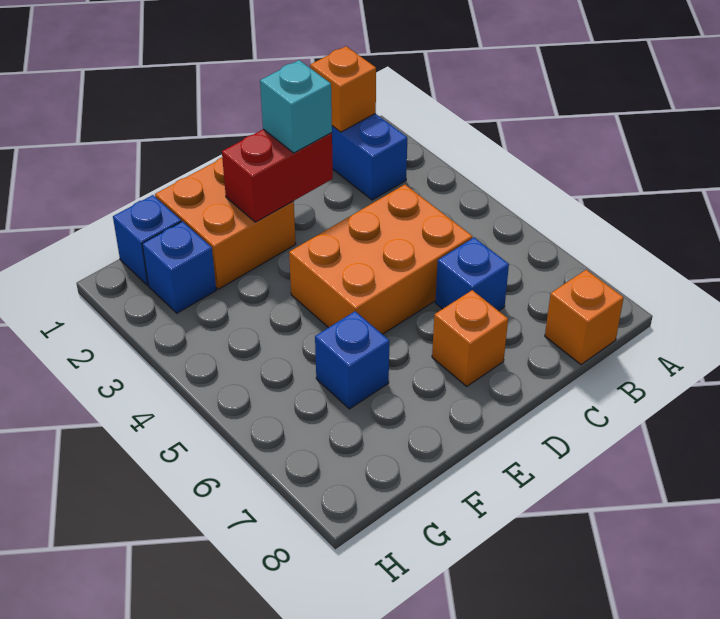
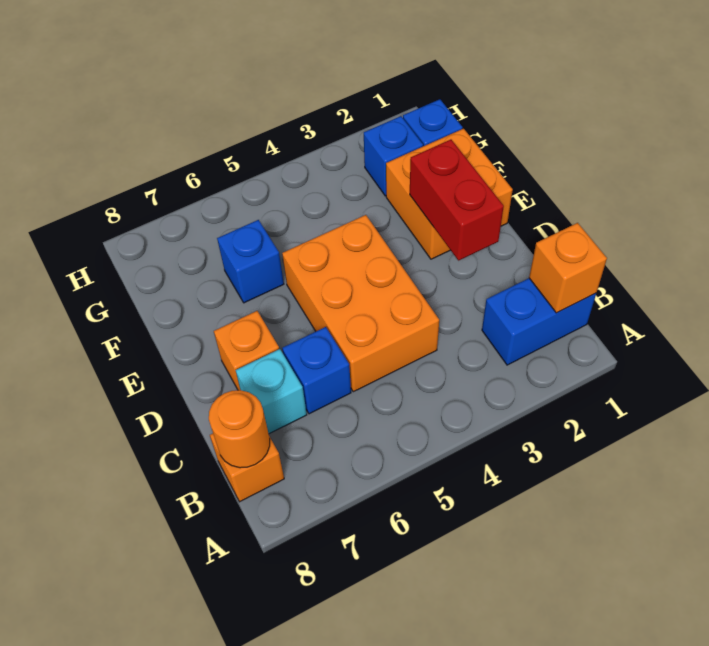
none -> orange 1x1 round brick [209,390,270,468]
cyan 1x1 brick [260,60,332,153] -> cyan 1x1 brick moved to [236,349,307,434]

